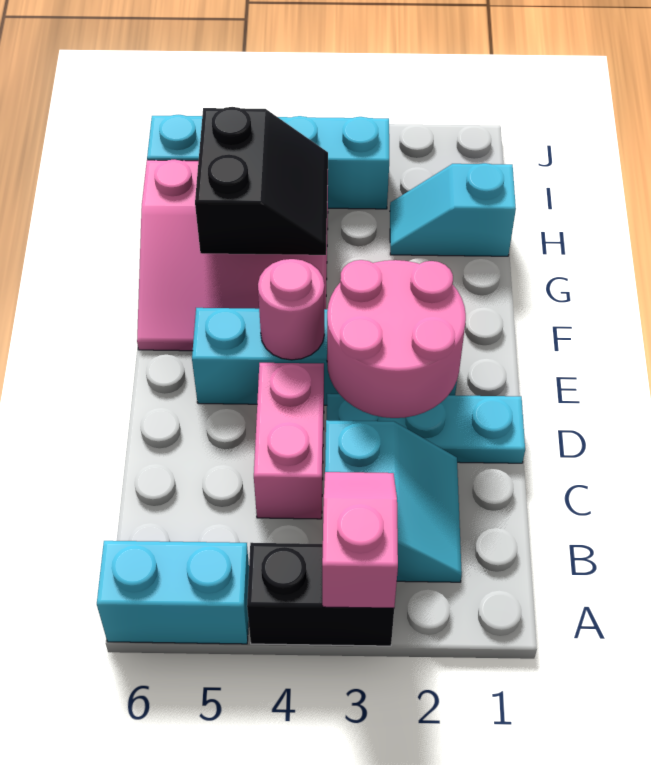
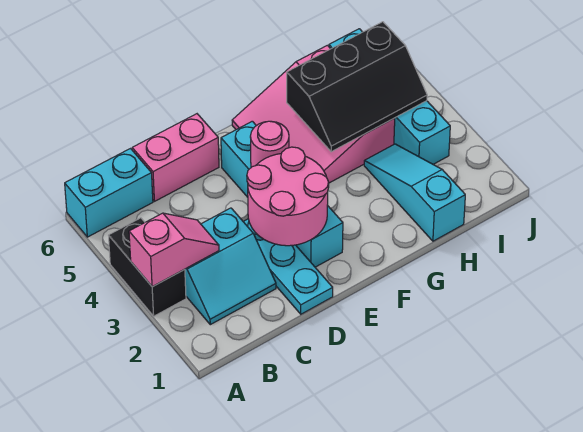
cyan 1x2 brick [97,541,249,644] -> cyan 1x2 brick turned to [65,149,153,237]
pink 1x2 brick [254,363,324,519] -> pink 1x2 brick moved to [132,114,219,201]
black 2x2 slope [195,107,328,255] -> black 2x3 slope [287,22,427,152]
cyan 1x2 slope [390,163,516,256] -> cyan 1x3 slope [364,144,465,241]

